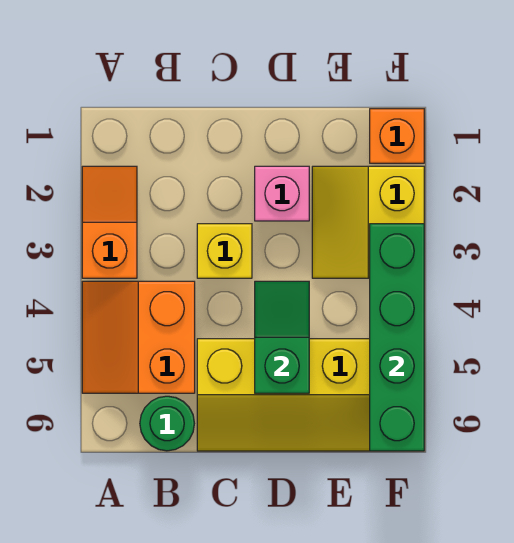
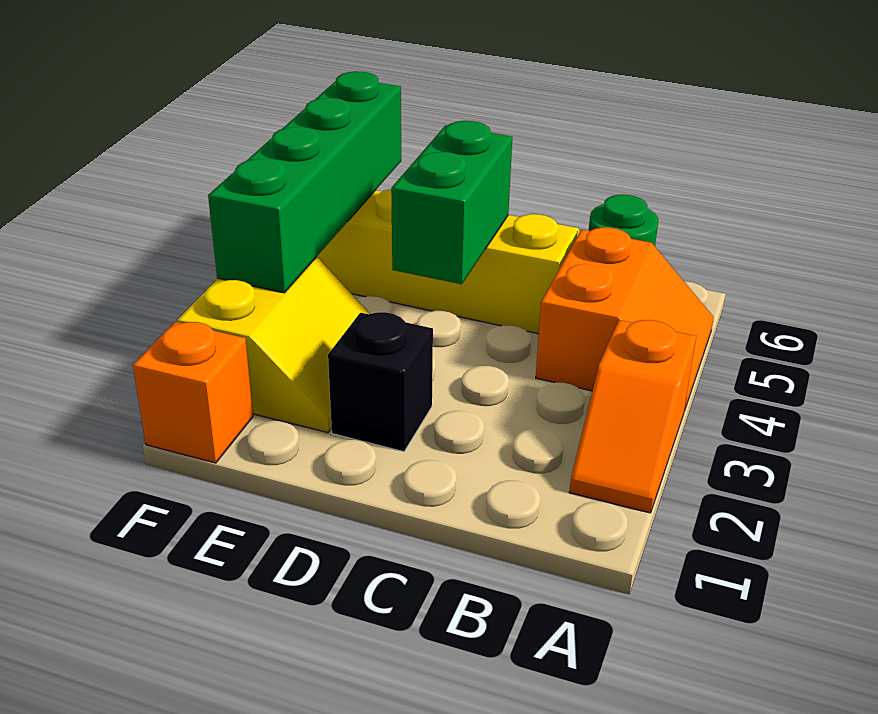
yellow 1x1 brick [197,224,252,278] -> none
pink 1x1 brick [255,166,309,221] -> black 1x1 brick [328,312,433,452]
green 1x2 slope [255,281,309,393] -> green 1x2 brick [391,121,512,284]

